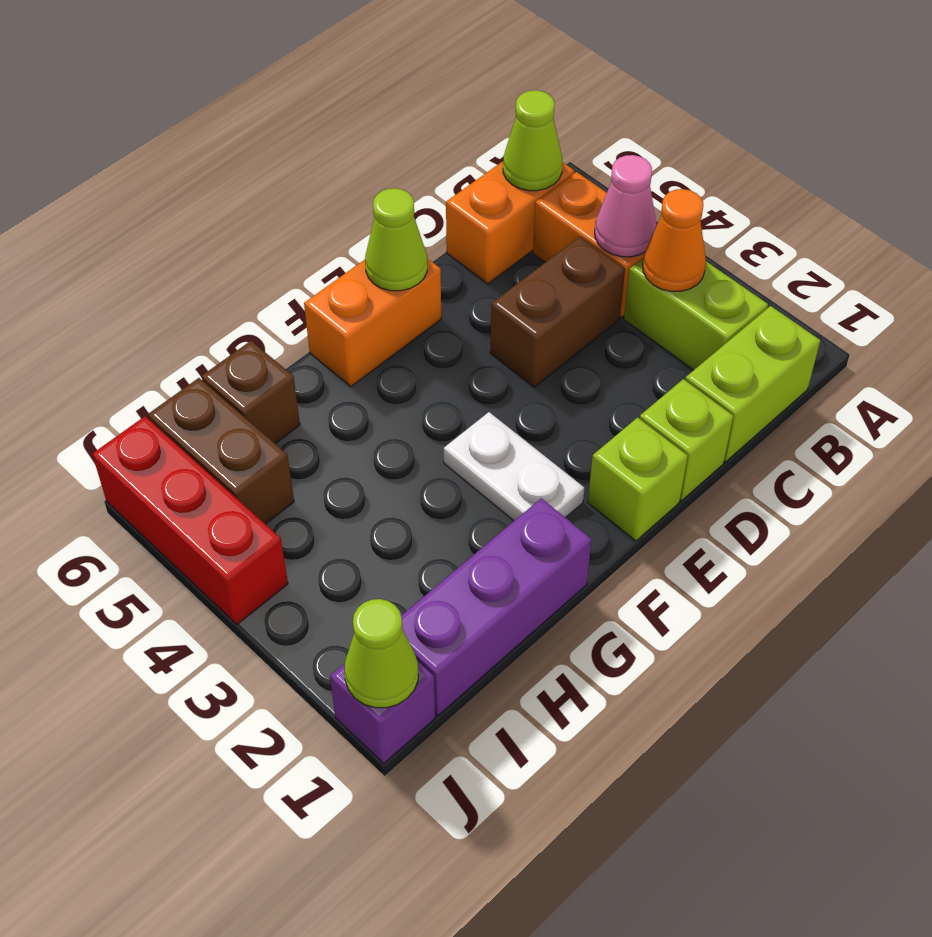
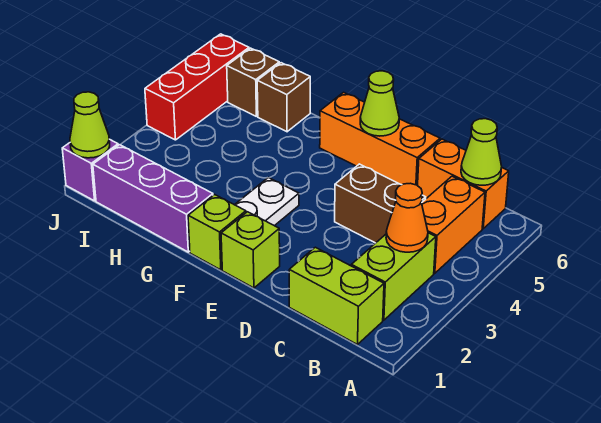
pink 1x1 cone [595,155,656,257] -> none
lime 1x1 brick [639,379,733,501] -> lime 1x1 brick moved to [188,195,246,270]
orange 1x2 brick [304,258,441,387] -> orange 1x3 brick [320,92,440,186]
brown 1x2 brick [148,378,294,524] -> brown 1x1 brick [227,48,279,116]

